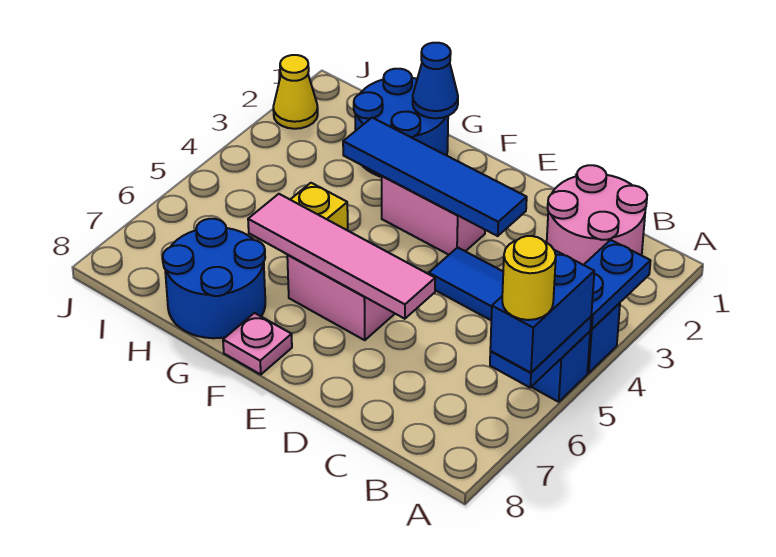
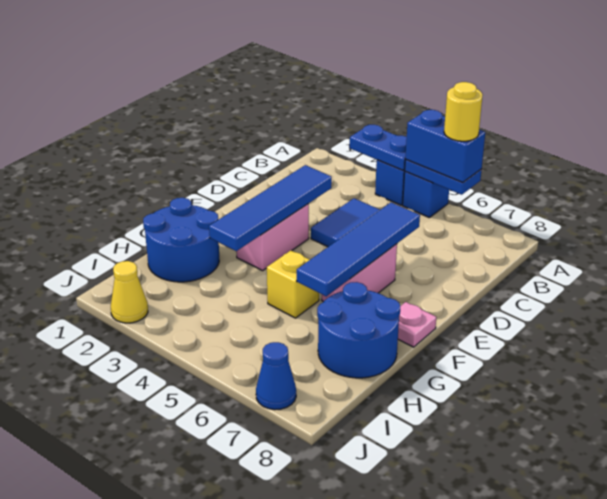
pink 2x2 round brick [547,165,647,265] -> none
pink 1x4 tile [248,194,435,319] -> blue 1x4 tile [297,202,420,296]
blue 1x1 cone [413,43,458,118] -> blue 1x1 cone moved to [256,342,296,410]

